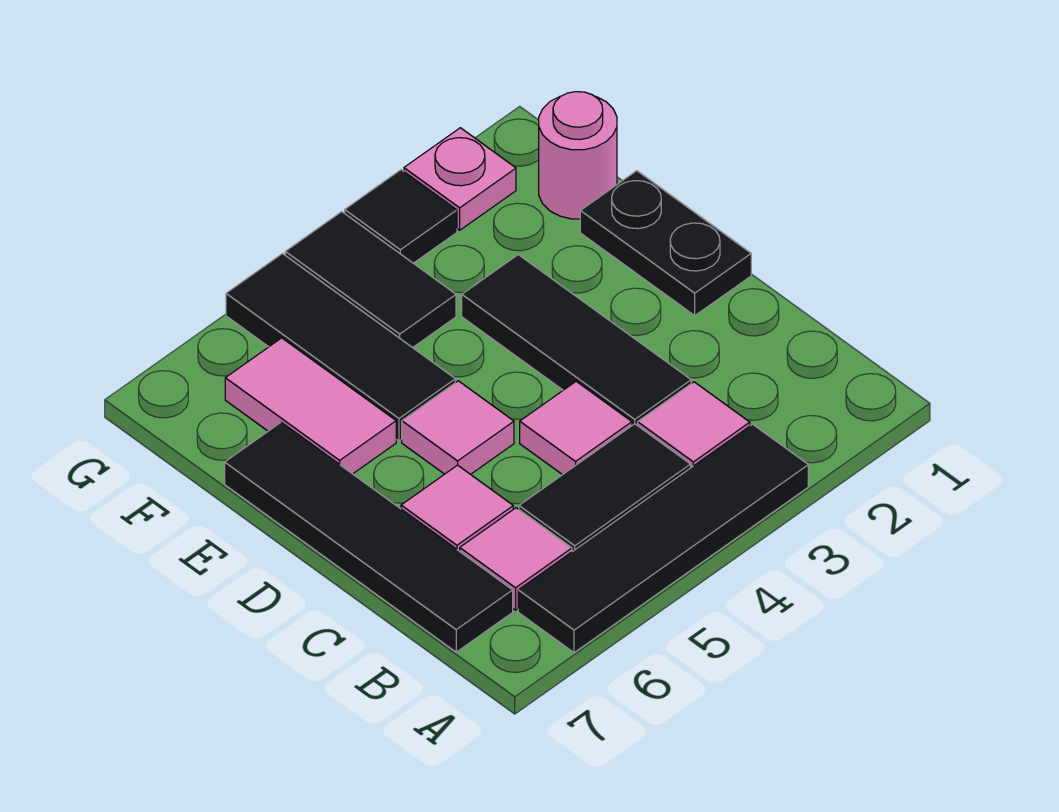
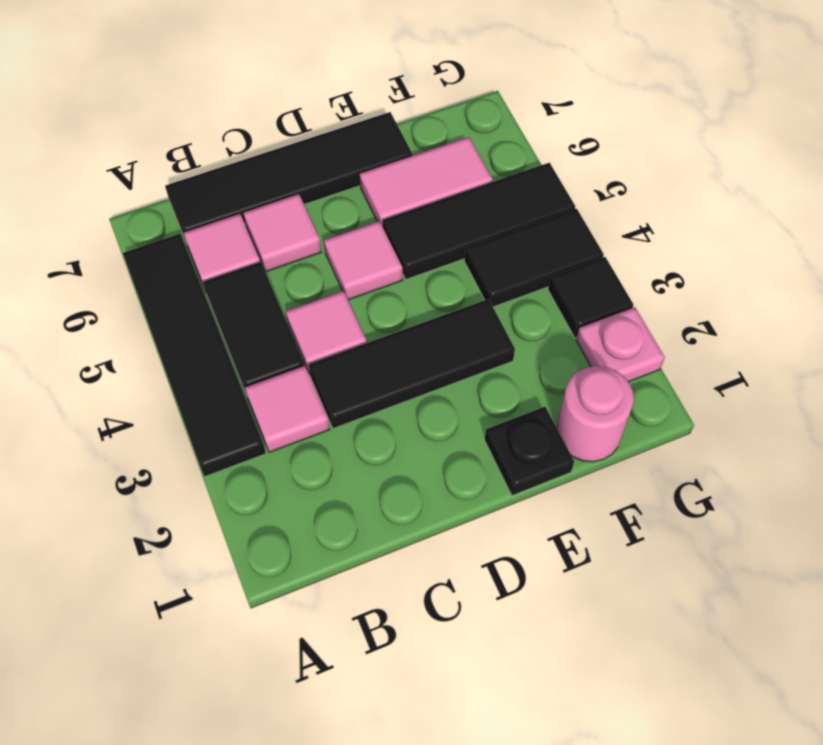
black 1x2 plate [580,171,751,316] -> black 1x1 plate [485,407,574,496]

